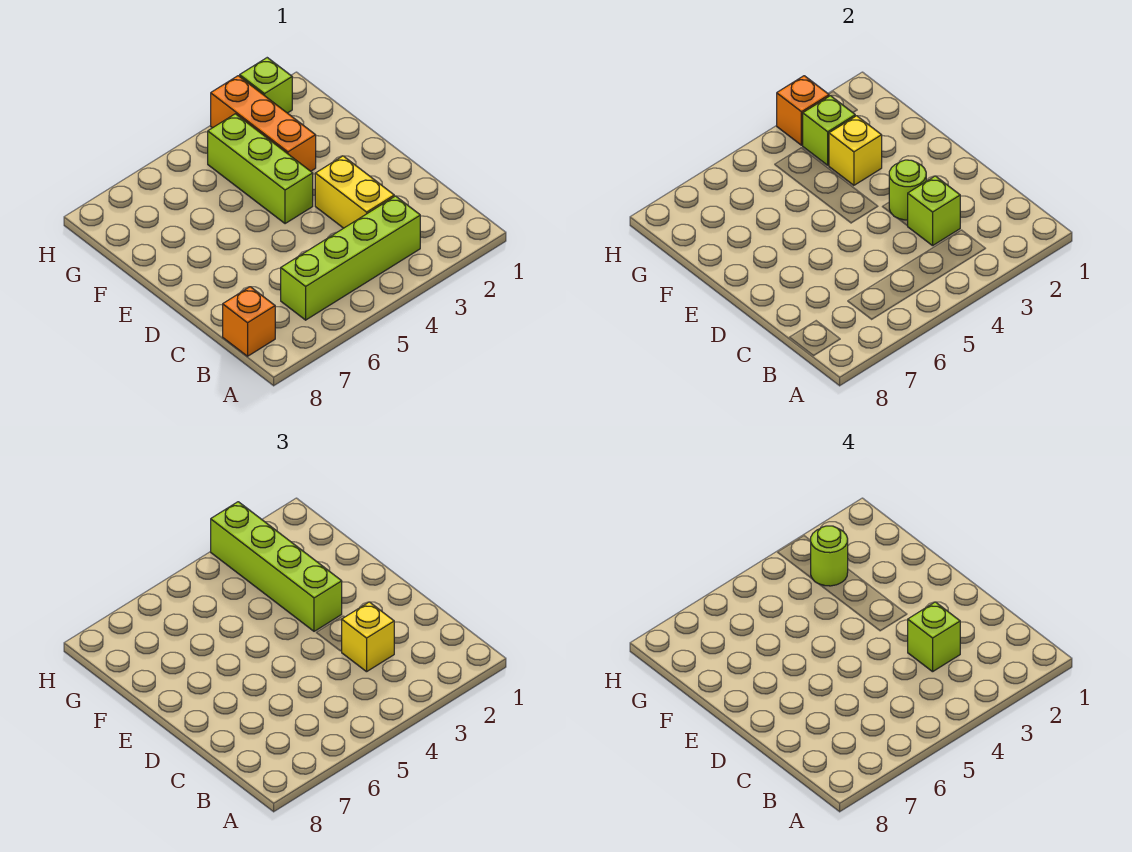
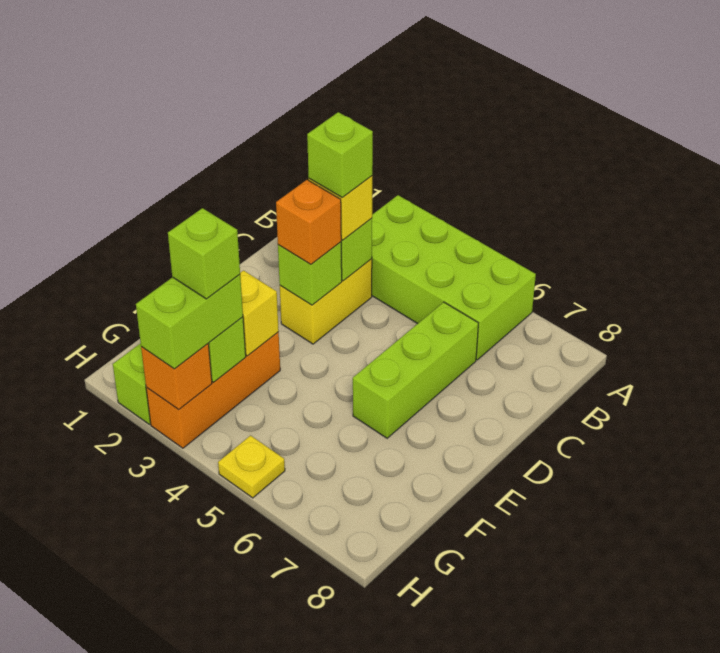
lime 1x4 brick [281,196,420,320] -> lime 2x4 brick [372,195,536,360]
orange 1x1 brick [223,287,275,356] -> orange 1x1 brick moved to [276,180,341,264]
lime 1x1 round brick [889,160,926,220] -> lime 1x1 brick [278,242,342,305]
lime 1x4 brick [211,502,342,631] -> lime 1x2 brick [136,274,243,369]
lime 1x3 brick [208,114,313,224] -> lime 1x3 brick moved to [353,302,478,438]
lime 1x1 round brick [811,526,848,586] -> lime 1x1 brick [168,208,240,299]
none -> yellow 1x1 plate [218,436,285,498]

